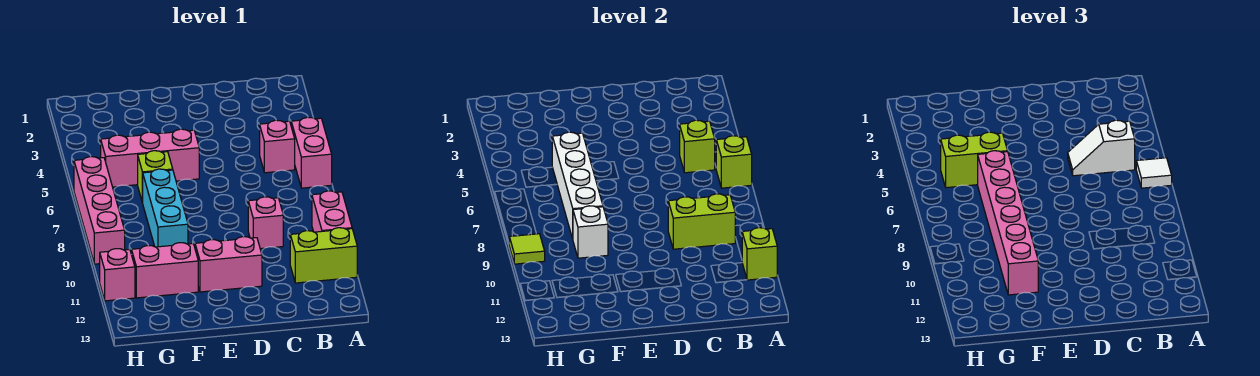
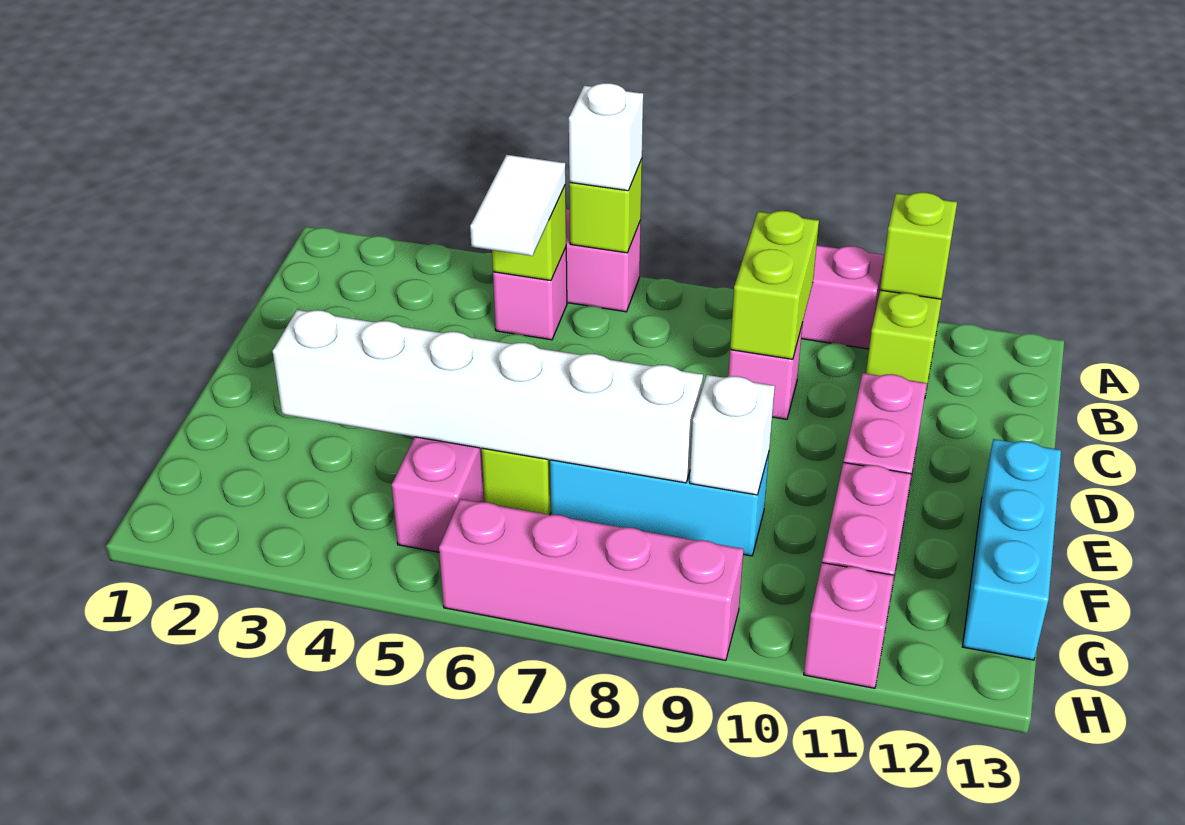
white 1x1 tile [1136,158,1172,188] -> white 1x1 brick [569,83,643,191]
white 1x2 slope [1068,120,1135,176] -> white 1x2 tile [470,155,566,256]
none -> cyan 1x3 brick [962,439,1061,660]
white 1x4 brick [552,132,603,239] -> white 1x6 brick [273,310,703,483]
lime 1x2 brick [941,132,1008,188] -> none
pink 1x6 brick [978,151,1038,295] -> none
lime 1x1 tile [509,234,545,264] -> none

